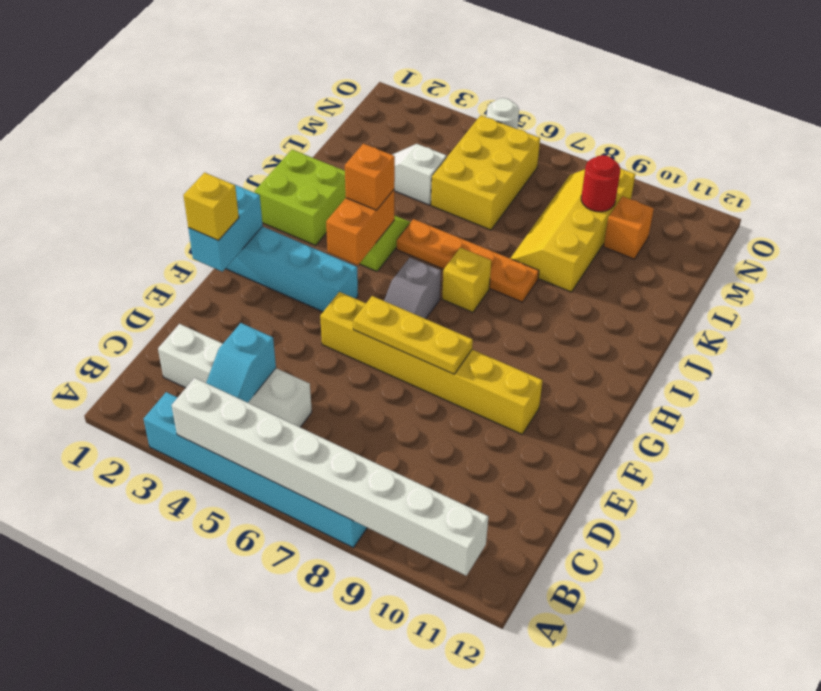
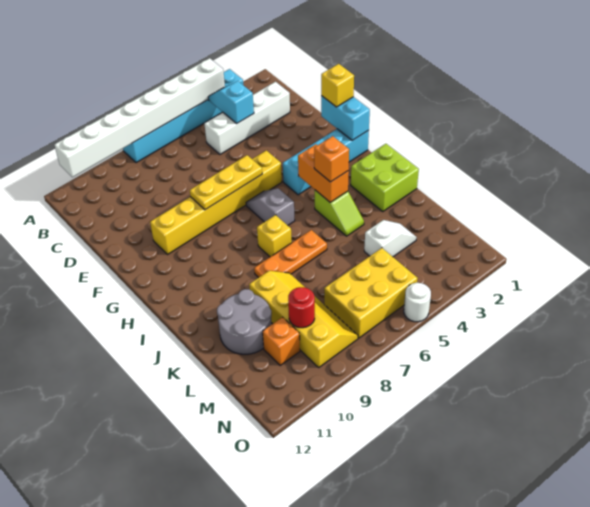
orange 1x4 plate [397,219,539,302] -> orange 1x3 plate [254,230,327,278]
none -> grey 2x2 round brick [217,289,272,354]
yellow 2x3 brick [431,115,540,230] -> yellow 2x3 brick turned to [324,248,418,338]

